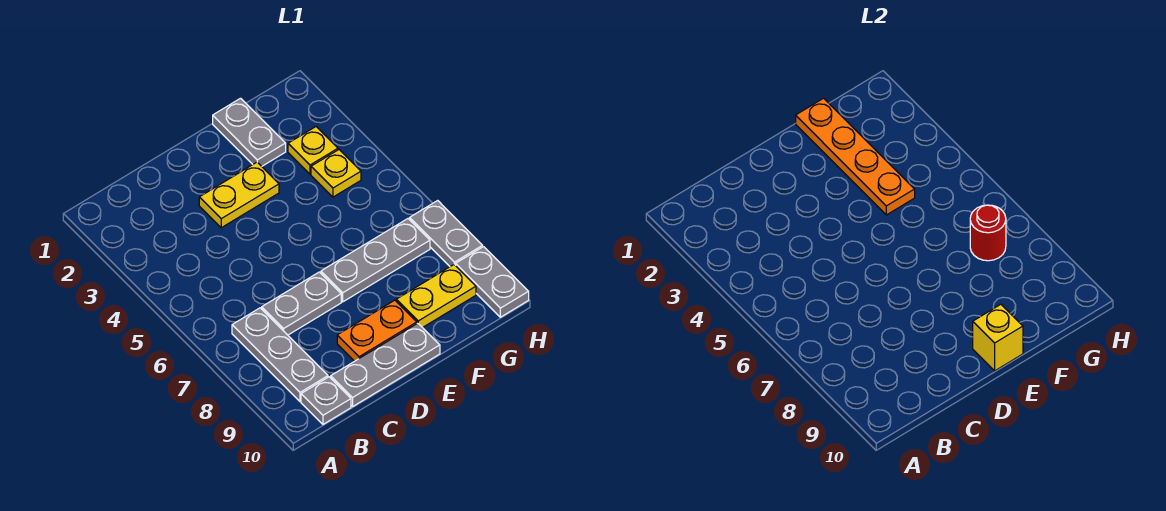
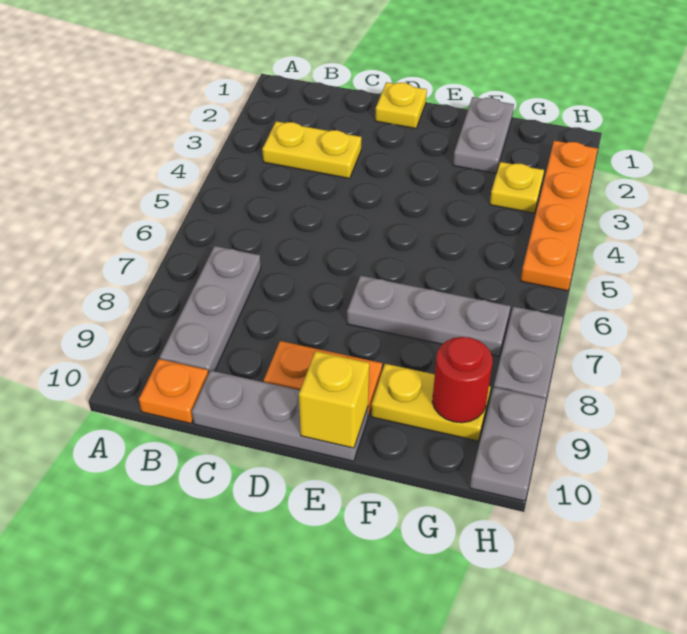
grey 1x1 plate [301,377,351,424] -> orange 1x1 plate [139,359,208,423]
grey 1x2 plate [262,272,341,335] -> none
yellow 1x2 plate [199,162,279,228] -> yellow 1x2 plate moved to [262,121,361,178]
orange 1x4 plate [796,98,915,215] -> orange 1x4 plate moved to [520,141,598,291]
yellow 1x1 plate [311,150,361,197] -> yellow 1x1 plate moved to [375,82,427,129]
red 1x1 round brick [970,205,1006,261] -> red 1x1 round brick moved to [432,337,492,423]

